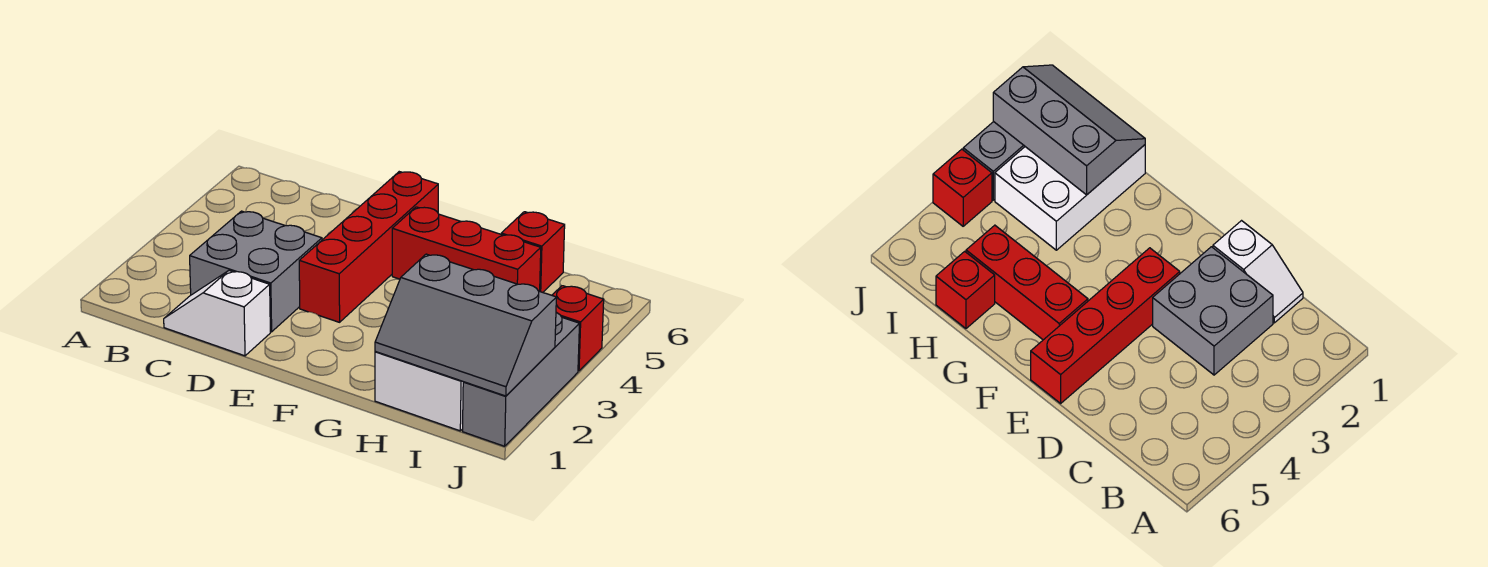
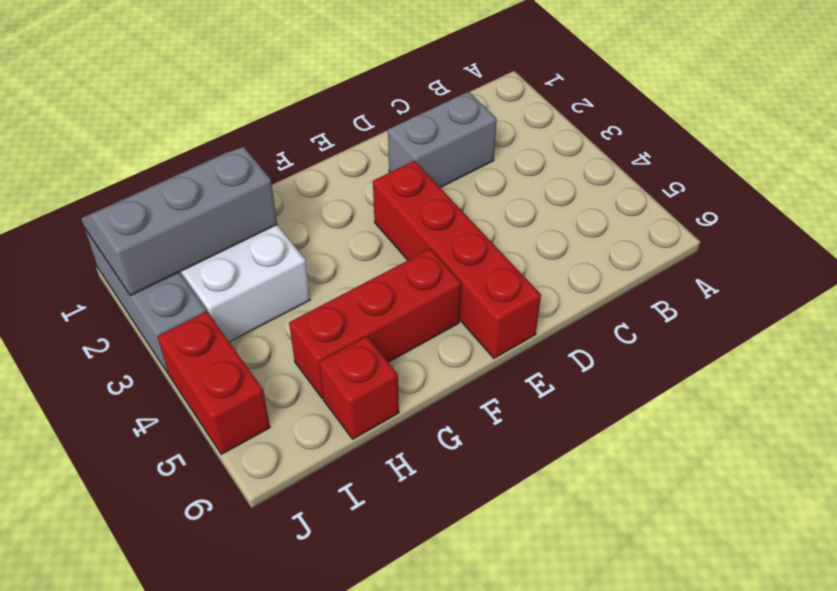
white 1x2 slope [164,271,270,356] -> none
grey 2x2 brick [190,211,322,332] -> grey 1x2 brick [388,92,497,187]
red 1x1 brick [552,286,604,371] -> red 1x2 brick [158,311,270,454]

